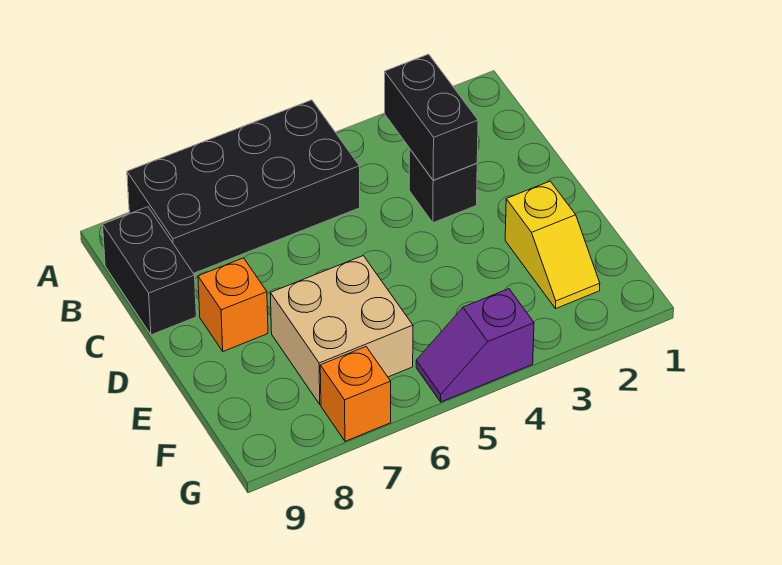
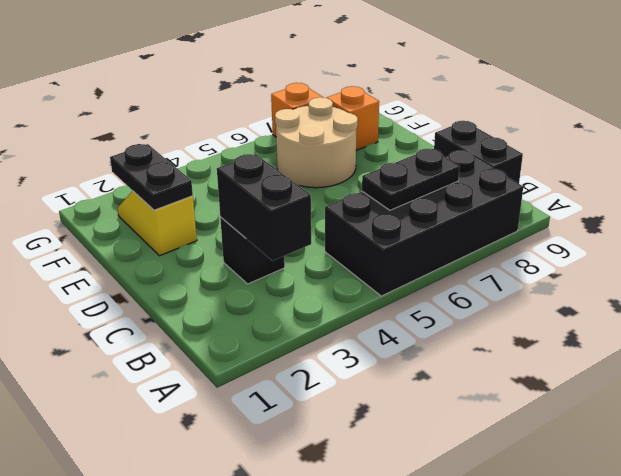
none -> black 1x2 plate [362,149,460,210]
orange 1x1 brick [198,258,268,351] -> orange 1x1 brick moved to [327,86,379,150]
none -> black 1x2 plate [110,144,193,210]
tan 2x2 brick [270,256,413,405] -> tan 2x2 round brick [275,97,358,188]
purple 1x2 slope [416,289,534,402] -> none

